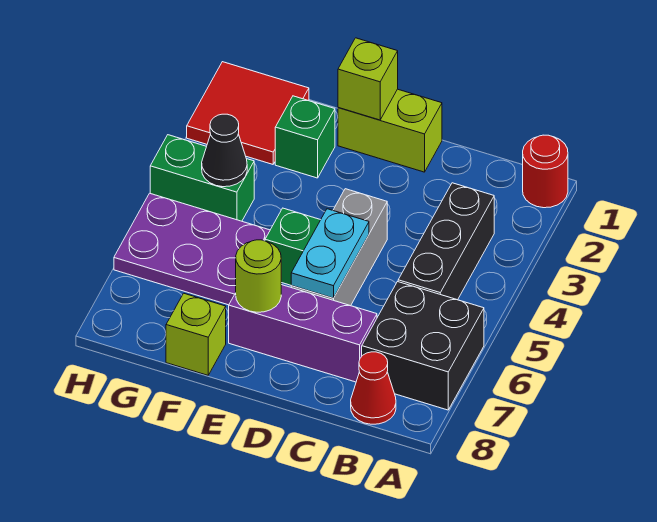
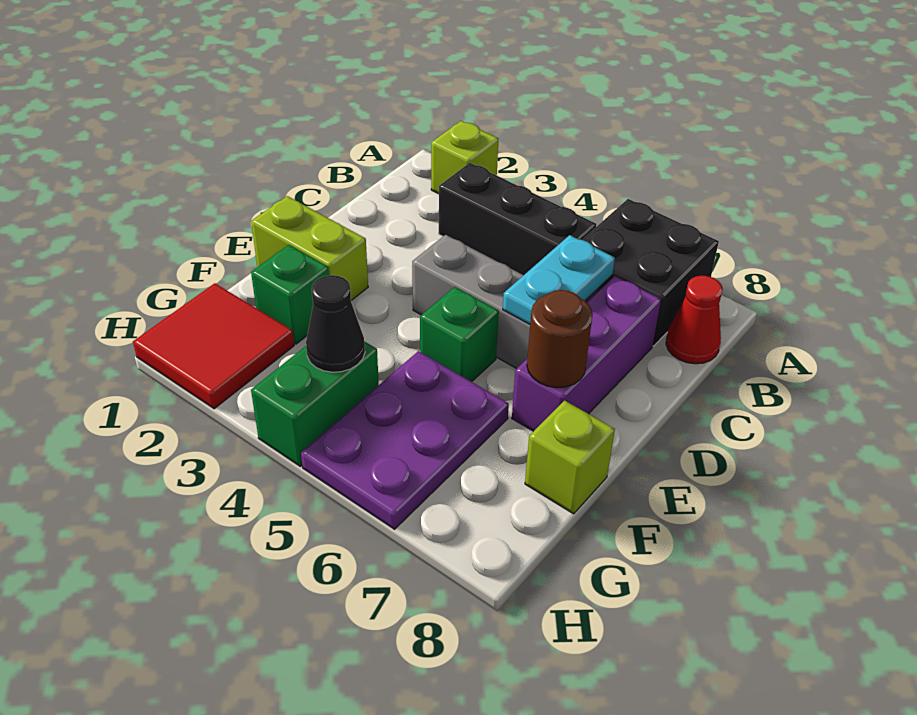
red 1x1 round brick [523,135,568,208] -> none
lime 1x2 brick [338,89,442,172] -> lime 1x2 brick turned to [251,196,368,301]
cyan 1x2 plate [291,209,369,298] -> cyan 1x2 plate turned to [503,235,615,324]
lime 1x1 brick [338,38,398,120] -> lime 1x1 brick moved to [431,121,499,194]
lime 1x1 round brick [236,240,281,312] -> brown 1x1 round brick [527,290,593,388]

